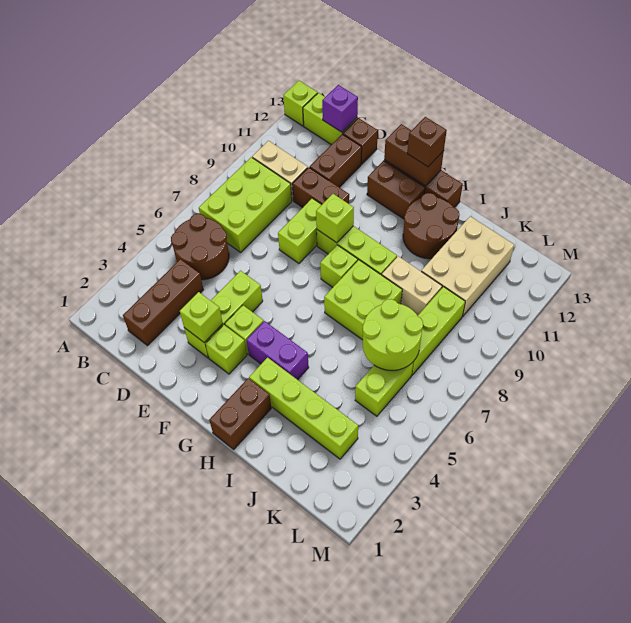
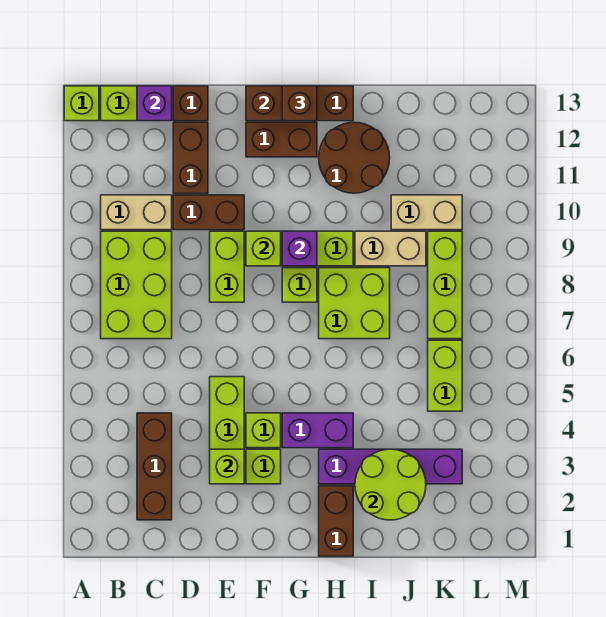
brown 2x2 round brick [171,213,229,280] -> none
none -> purple 1x1 brick [282,231,317,266]
lime 1x4 brick [249,358,358,459] -> purple 1x4 brick [319,449,462,484]
lime 2x2 round brick [363,299,423,370] -> lime 2x2 round brick moved to [355,449,426,520]
tan 2x3 brick [421,216,514,316] -> tan 1x2 brick [391,195,462,230]

